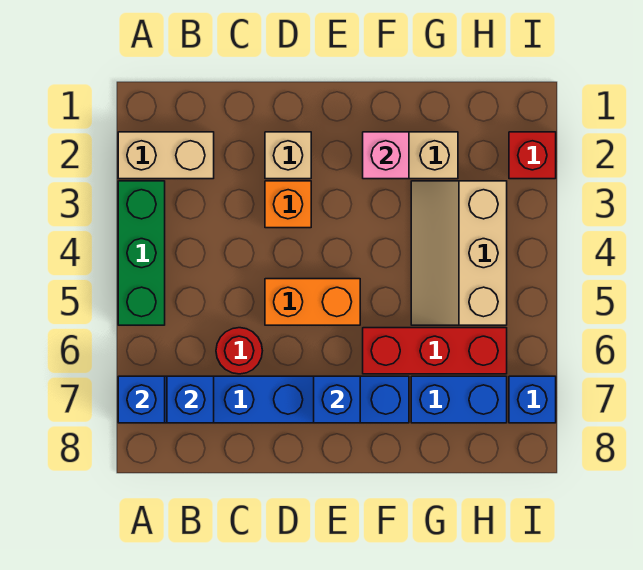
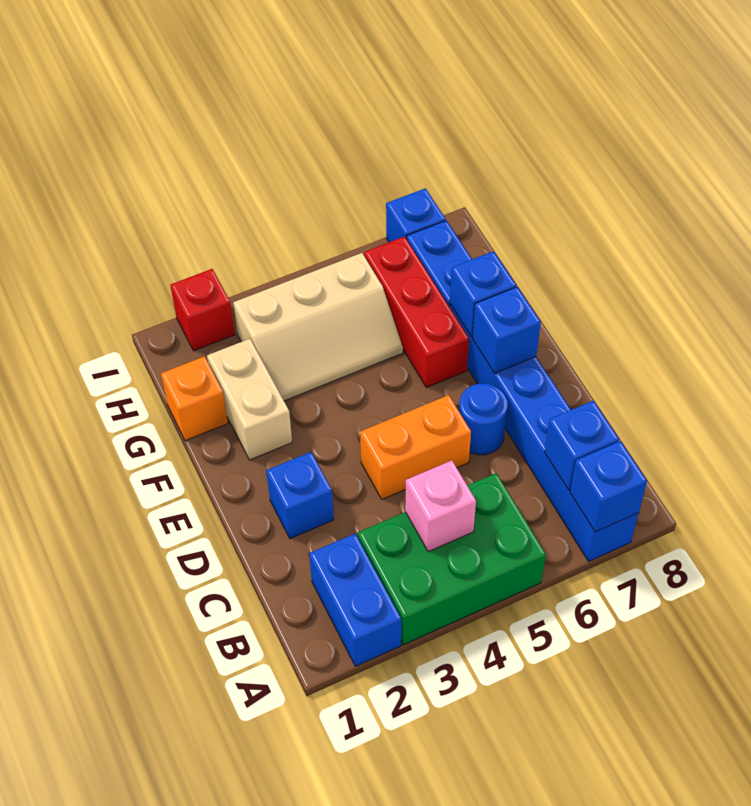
tan 1x2 brick [118,132,214,179] -> blue 1x2 brick [309,534,401,666]
green 1x3 brick [118,181,165,325] -> green 2x3 brick [358,473,546,645]
red 1x1 round brick [216,328,262,374] -> none
tan 1x1 brick [265,132,311,179] -> blue 1x1 brick [266,452,334,538]
orange 1x1 brick [265,181,311,228] -> orange 1x1 brick moved to [161,356,228,441]
orange 1x2 brick [265,279,360,325] -> orange 1x2 brick turned to [360,395,471,499]
none -> blue 1x1 round brick [459,383,507,455]
pink 1x1 brick [363,132,409,179] -> pink 1x1 brick moved to [405,461,476,552]
none -> blue 1x1 brick [450,251,516,337]

